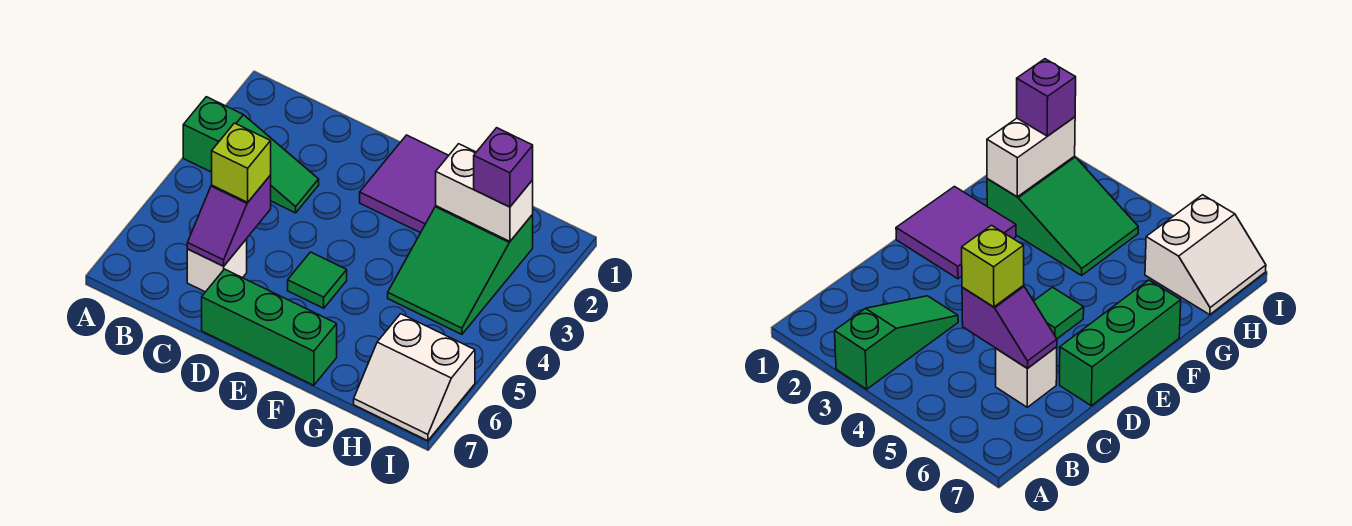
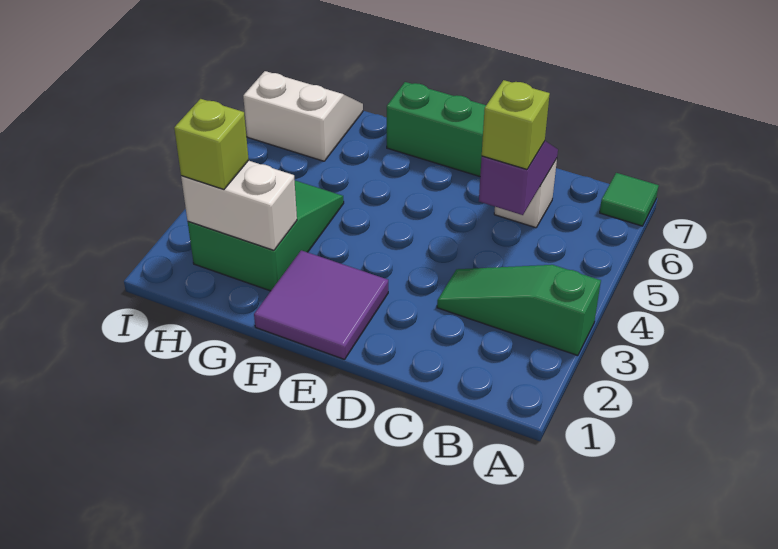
green 1x1 tile [288,252,347,308] -> green 1x1 tile moved to [600,173,659,226]
purple 1x1 brick [474,128,533,207] -> lime 1x1 brick [174,99,249,189]

